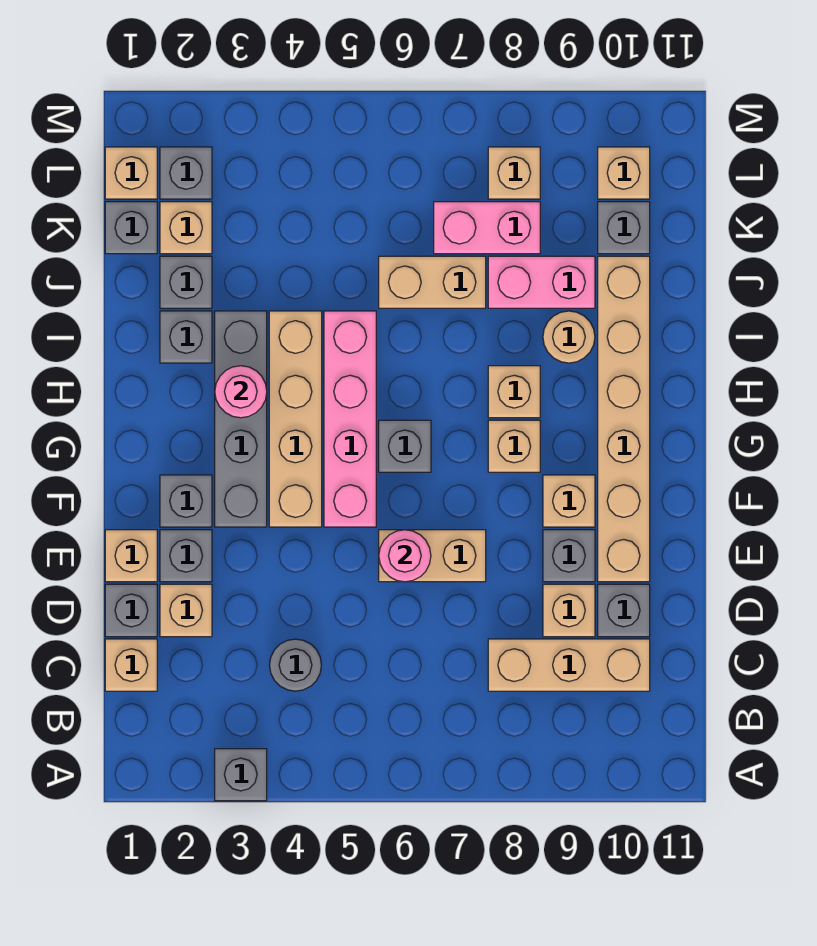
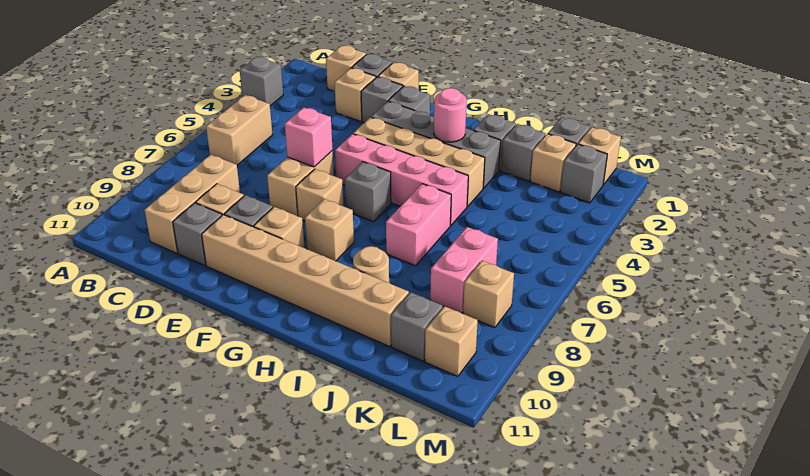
grey 1x1 round brick [270,639,321,691] -> none
pink 1x1 round brick [379,530,431,582] -> pink 1x1 brick [285,107,333,167]
tan 1x1 brick [488,366,540,418] -> tan 1x1 brick moved to [296,169,344,221]
tan 1x2 brick [379,256,486,308] -> tan 1x2 brick moved to [206,95,272,165]
pink 1x2 brick [488,256,595,308] -> pink 1x2 brick moved to [386,184,451,266]

